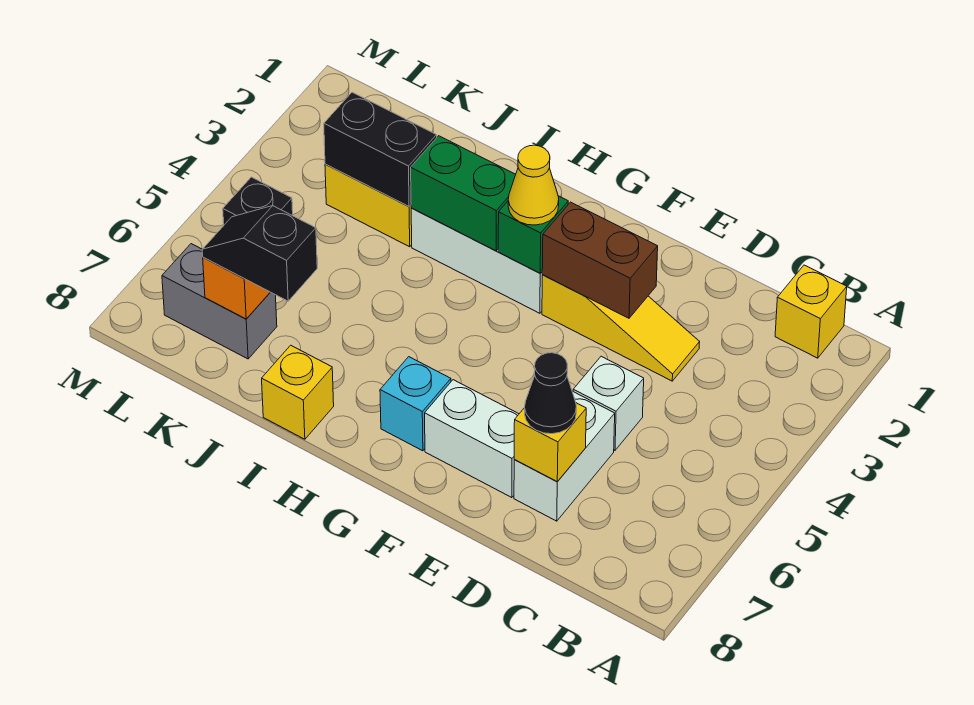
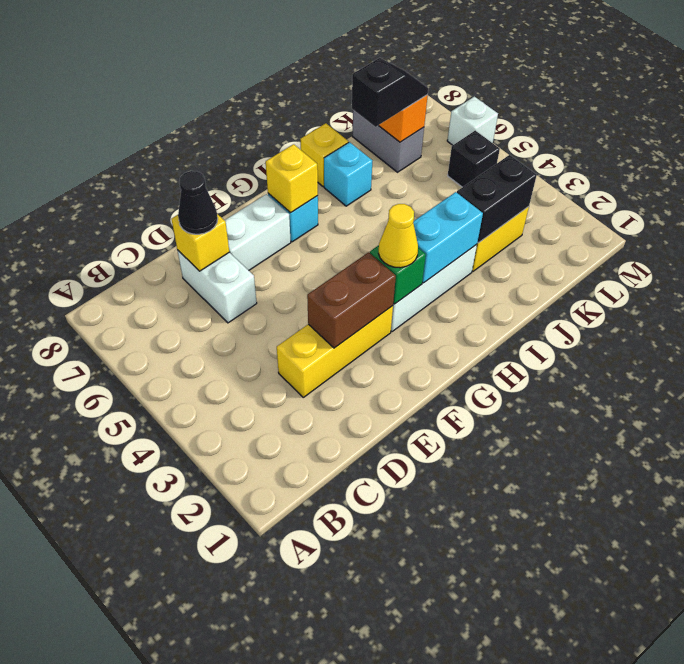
yellow 1x1 brick [775,265,847,358] -> yellow 1x1 brick moved to [266,144,318,213]
yellow 1x3 slope [542,275,700,381] -> yellow 1x3 brick [277,306,393,397]
white 1x1 brick [573,356,644,450] -> white 1x1 brick moved to [447,97,498,145]
green 1x2 brick [411,136,516,251] -> cyan 1x2 brick [413,192,483,283]
none -> cyan 1x1 brick [324,142,372,206]
grey 1x2 brick [162,244,277,359] -> grey 1x2 brick turned to [352,110,424,172]

